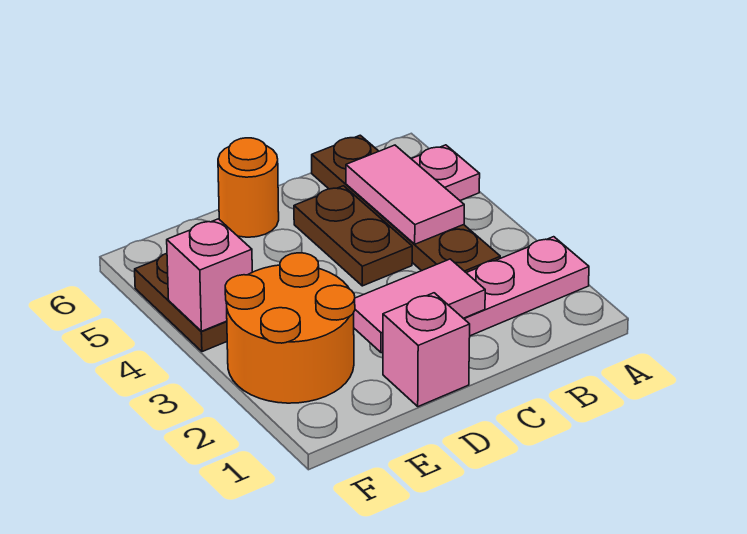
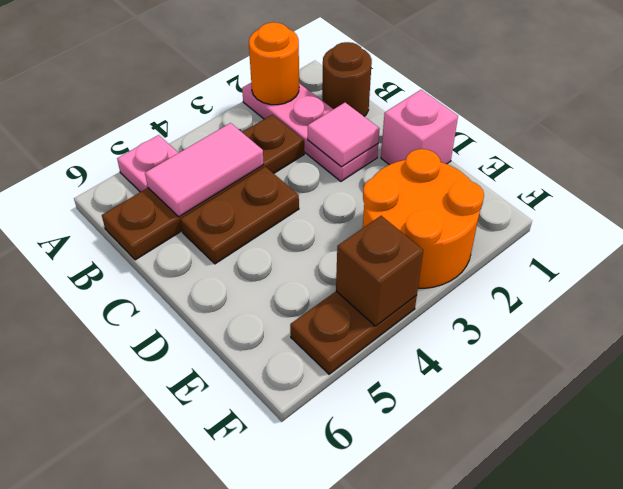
none -> brown 1x1 round brick [322,42,372,116]
pink 1x2 tile [354,259,485,353] -> pink 1x1 tile [308,103,379,167]
orange 1x1 round brick [218,138,279,237] -> orange 1x1 round brick moved to [249,22,299,105]
pink 1x1 brick [167,219,252,331] -> brown 1x1 brick [336,216,423,326]

